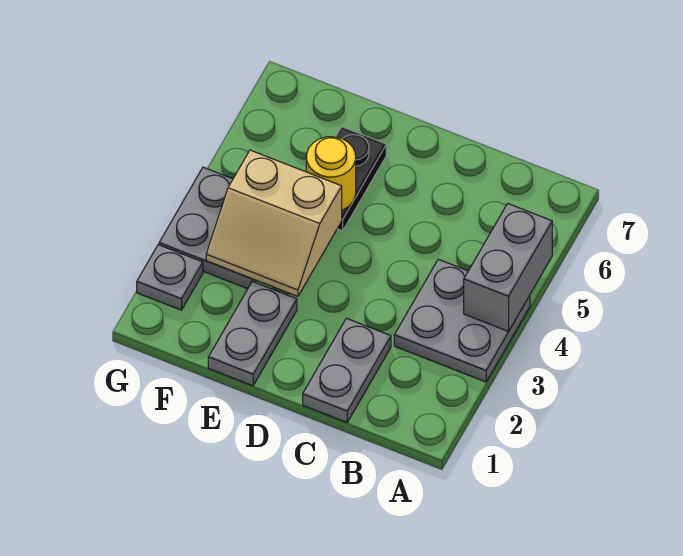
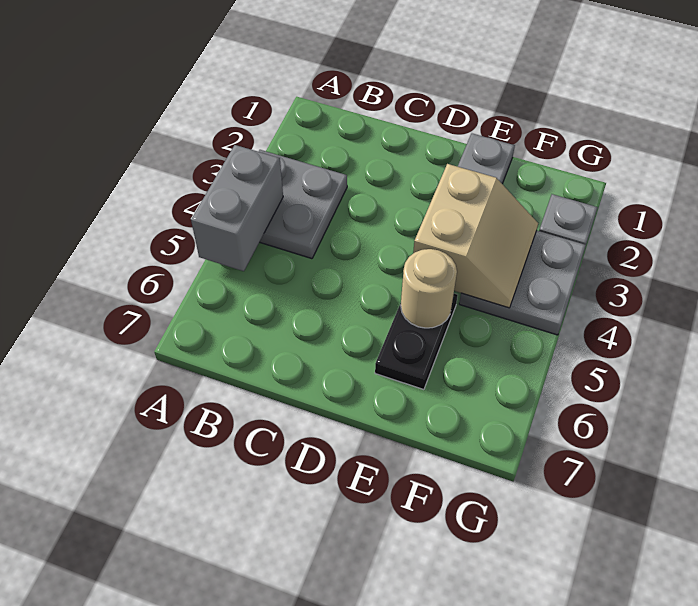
grey 1x2 plate [303,318,391,422] -> none
tan 2x2 slope [206,150,342,296] -> tan 2x2 slope turned to [413,164,538,308]
yellow 1x1 round brick [306,137,356,210] -> tan 1x1 round brick [401,249,457,328]

